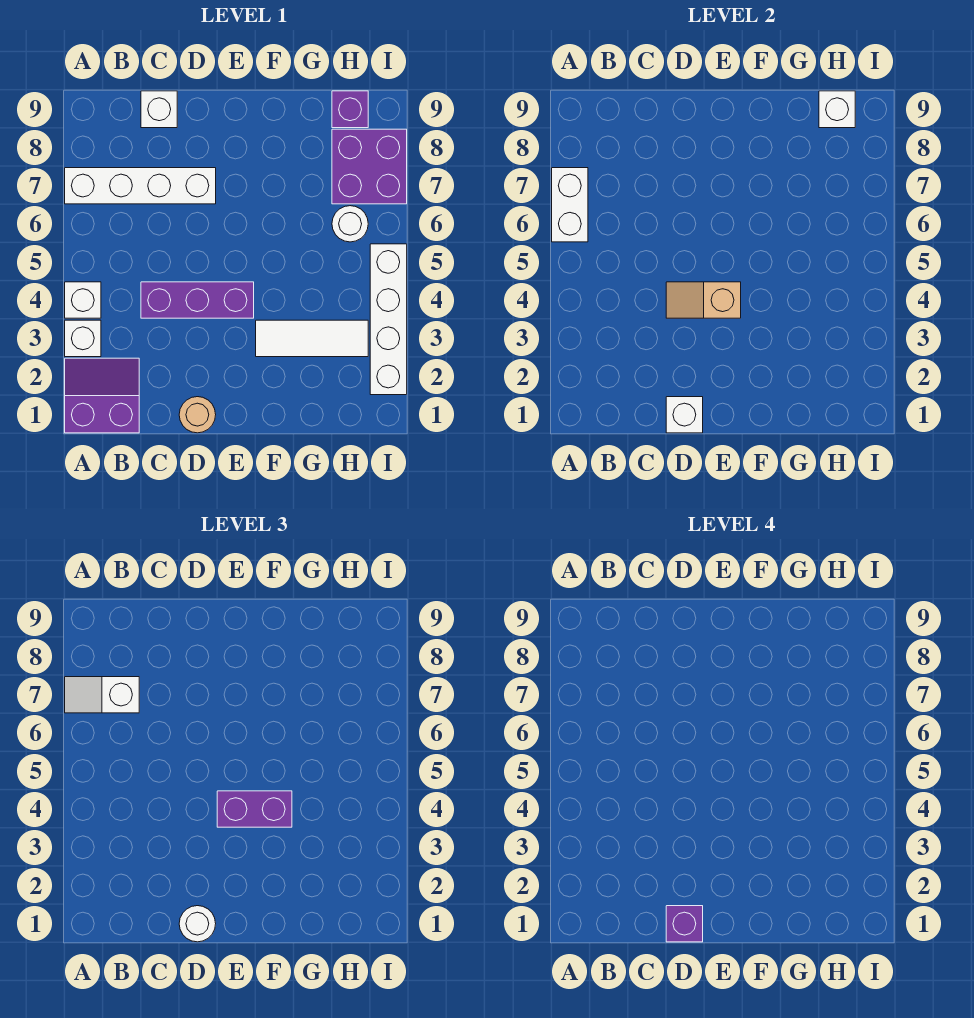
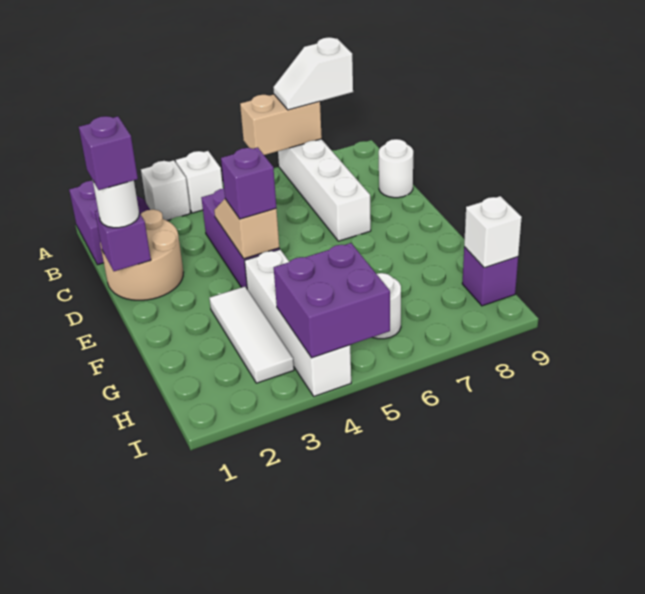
white 1x2 brick [552,168,588,242] -> tan 1x2 brick [240,94,322,155]
white 1x2 slope [65,677,139,713] -> white 1x2 slope turned to [273,37,353,110]
white 1x1 brick [141,91,177,128] -> white 1x1 round brick [379,139,413,198]
tan 1x1 round brick [179,397,216,433] -> tan 2x2 round brick [100,209,183,300]
white 1x1 brick [666,397,703,433] -> purple 1x1 brick [95,211,151,271]
purple 1x2 brick [217,791,292,827] -> purple 1x1 brick [221,147,276,219]
purple 2x2 brick [332,129,407,204] -> purple 2x2 brick moved to [274,243,390,358]
white 1x4 brick [370,244,407,395] -> white 1x4 brick turned to [245,249,351,396]

